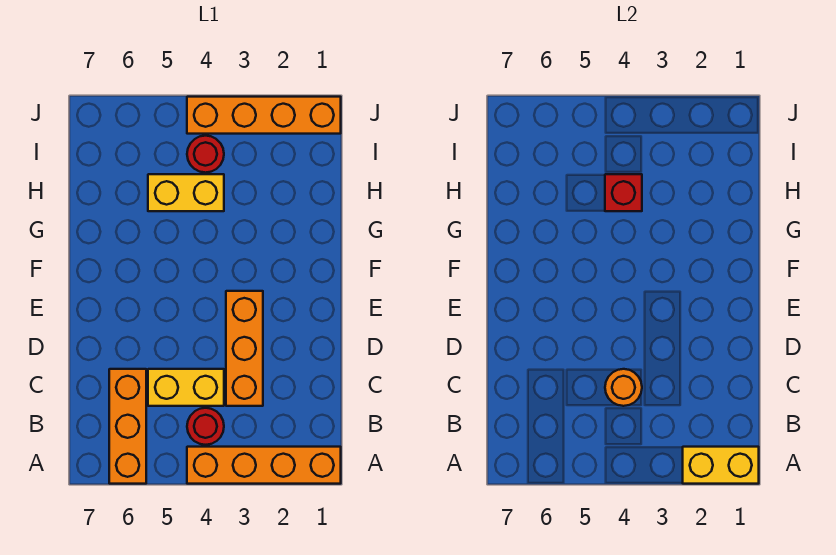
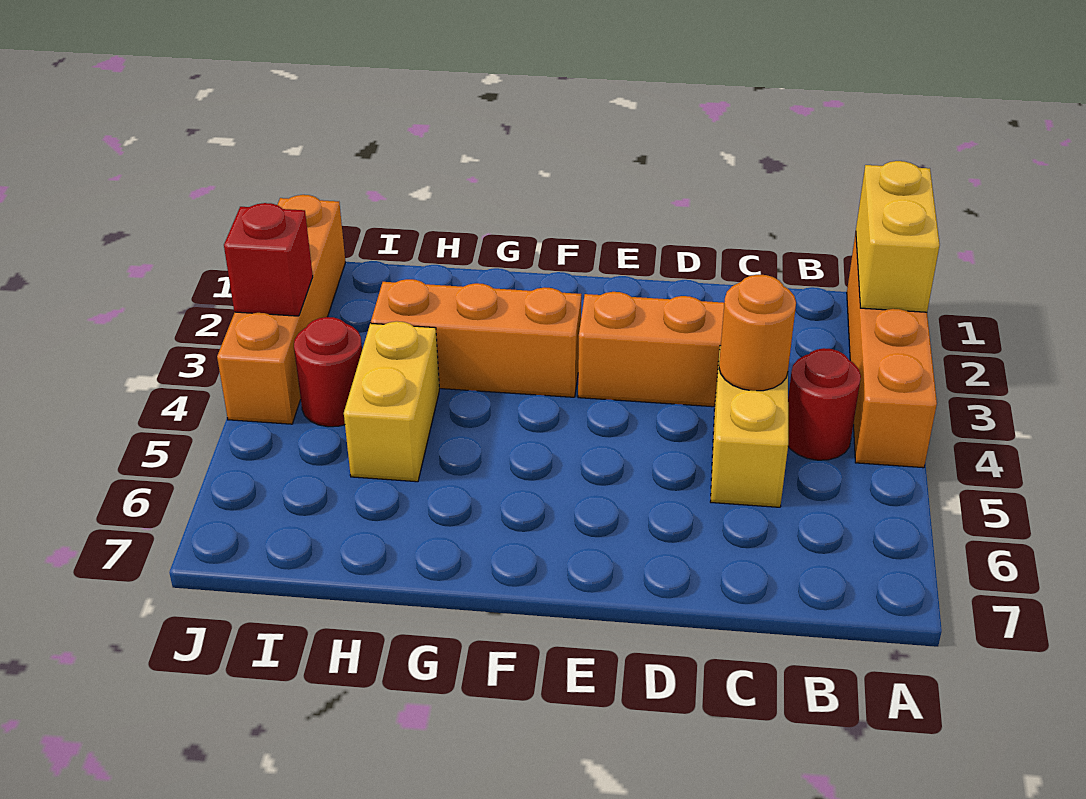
orange 1x3 brick [109,369,146,484] -> orange 1x3 brick moved to [371,279,581,397]
red 1x1 brick [605,174,642,211] -> red 1x1 brick moved to [224,203,313,316]

